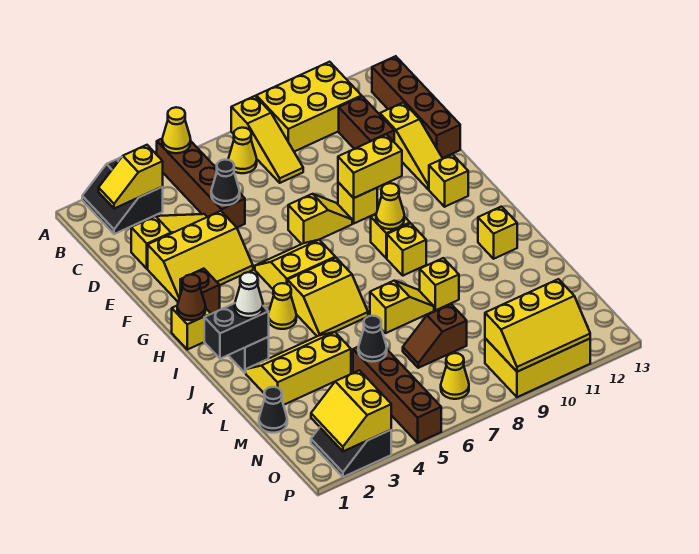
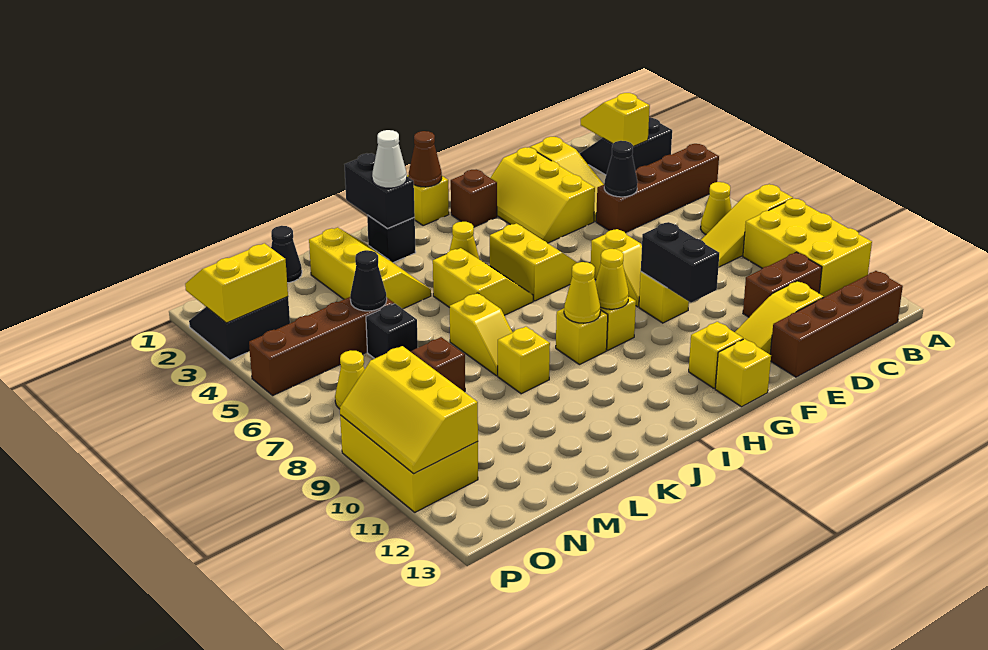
yellow 1x1 cone [162,107,191,153] -> yellow 1x1 cone moved to [564,262,600,323]
yellow 1x2 brick [338,134,402,198] -> black 1x2 brick [641,222,719,303]
yellow 2x2 slope [288,258,368,336] -> yellow 2x2 slope turned to [433,248,533,315]
yellow 1x1 brick [478,207,517,259] -> yellow 1x1 brick moved to [715,339,771,407]
none -> black 1x1 brick [366,304,418,359]

